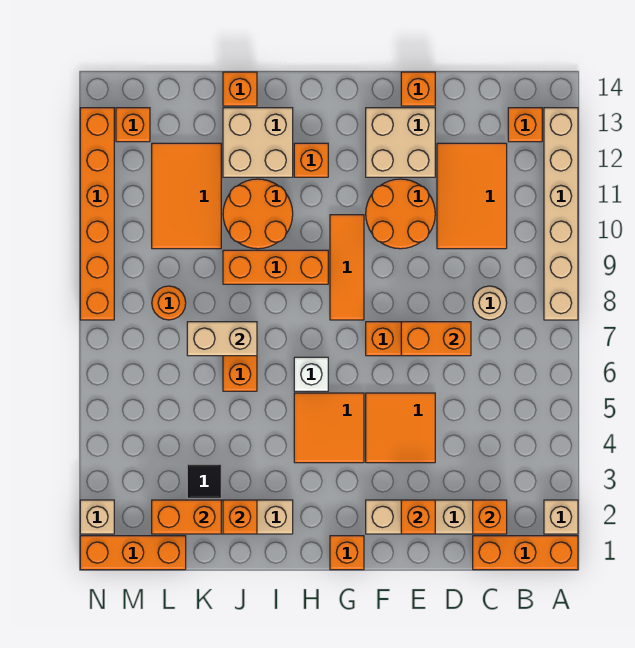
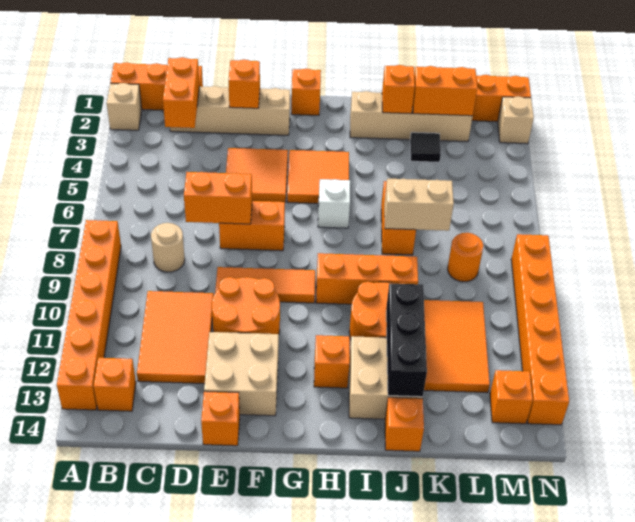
tan 1x6 brick [544,108,578,320] -> orange 1x6 brick [57,220,121,410]
orange 1x1 brick [473,500,507,534] -> orange 1x2 brick [163,57,200,128]
orange 1x3 tile [330,215,364,320] -> orange 1x3 tile turned to [215,267,315,303]
none -> black 1x3 brick [386,283,427,397]

